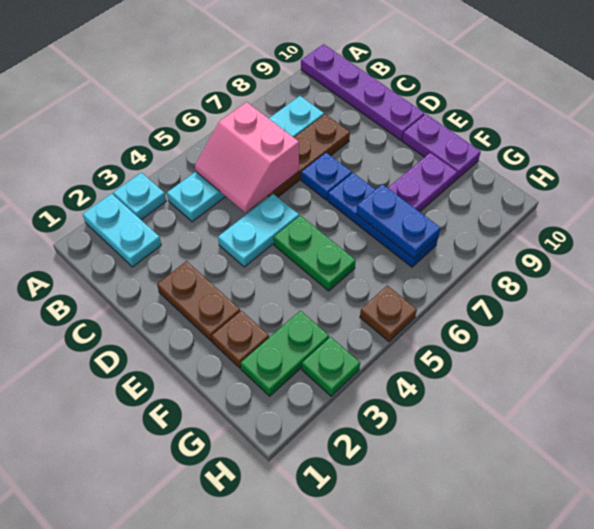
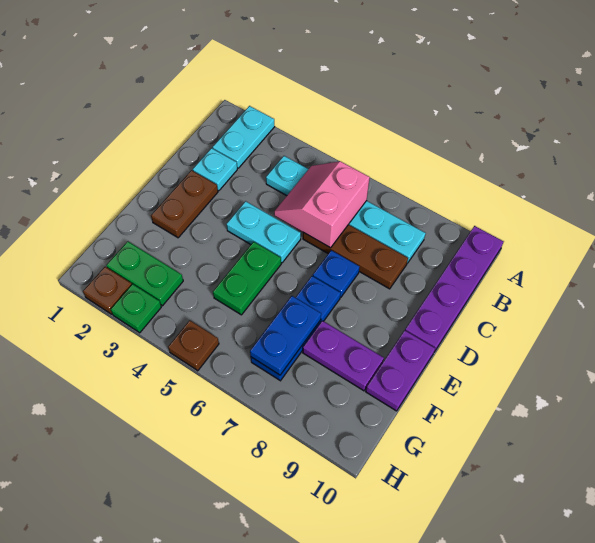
cyan 1x1 plate [113,173,166,220] -> cyan 1x1 plate moved to [193,148,237,191]
brown 1x1 plate [212,311,269,368] -> brown 1x1 plate moved to [83,267,132,314]

